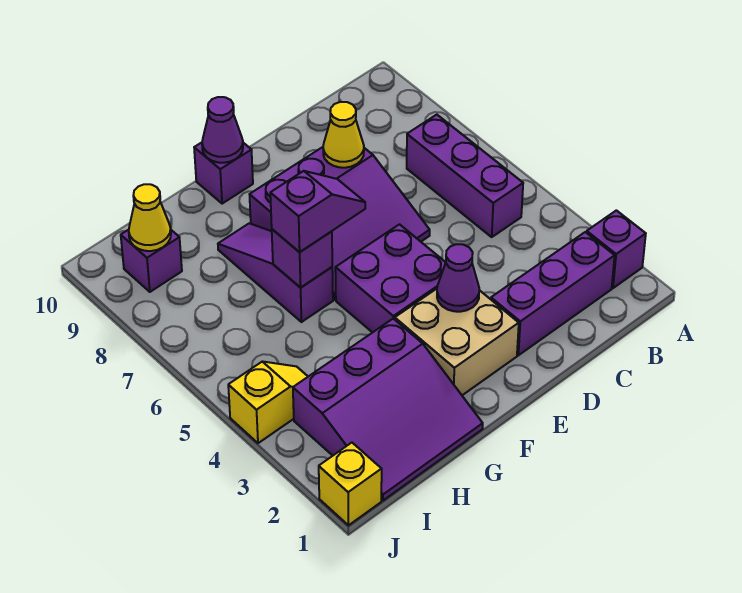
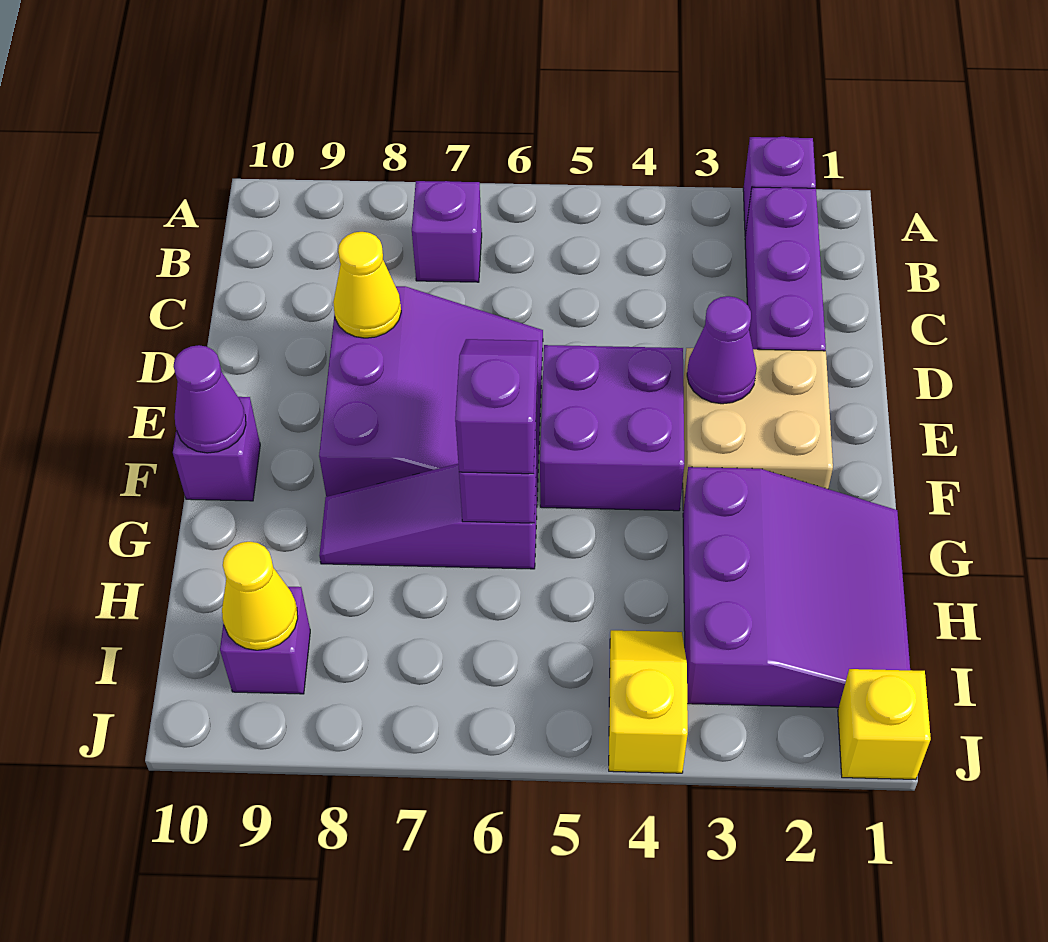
purple 1x3 brick [407,115,523,237] -> purple 1x1 brick [412,181,482,282]

